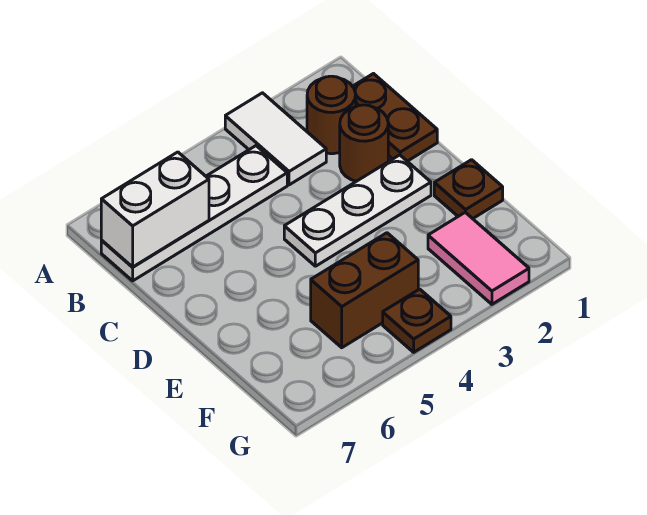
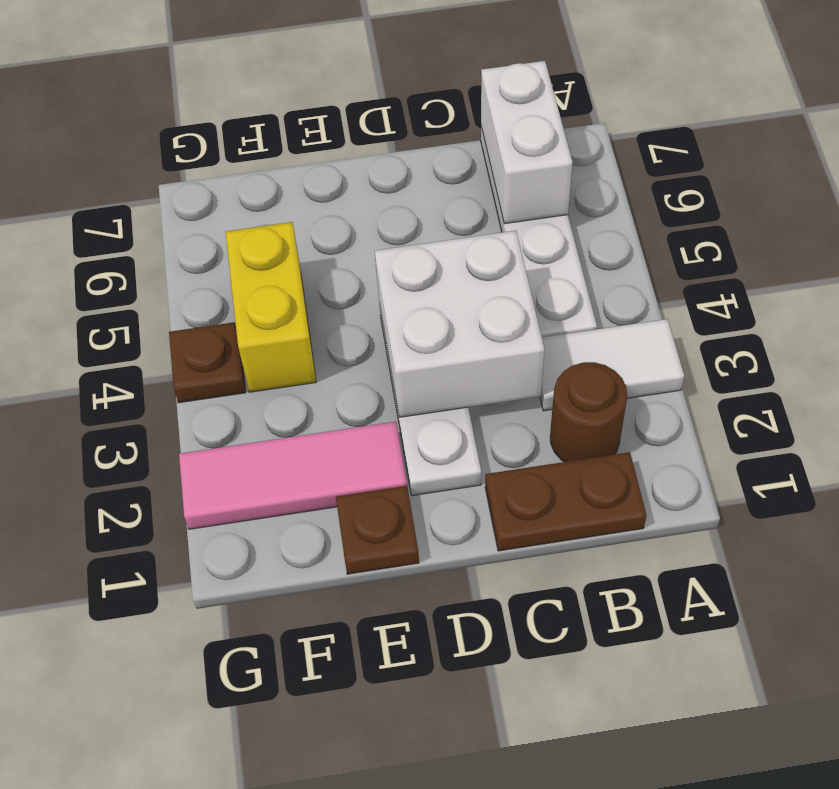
brown 1x1 round brick [340,105,388,181] -> none
none -> white 2x2 brick [375,231,544,417]
pink 1x2 tile [428,212,529,304] -> pink 1x3 tile [179,421,407,529]
brown 1x2 brick [311,233,418,348] -> yellow 1x2 brick [226,222,316,392]

